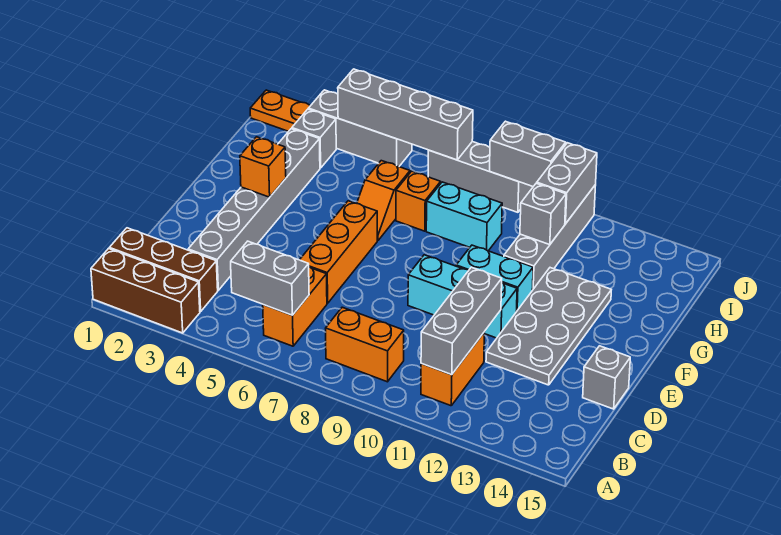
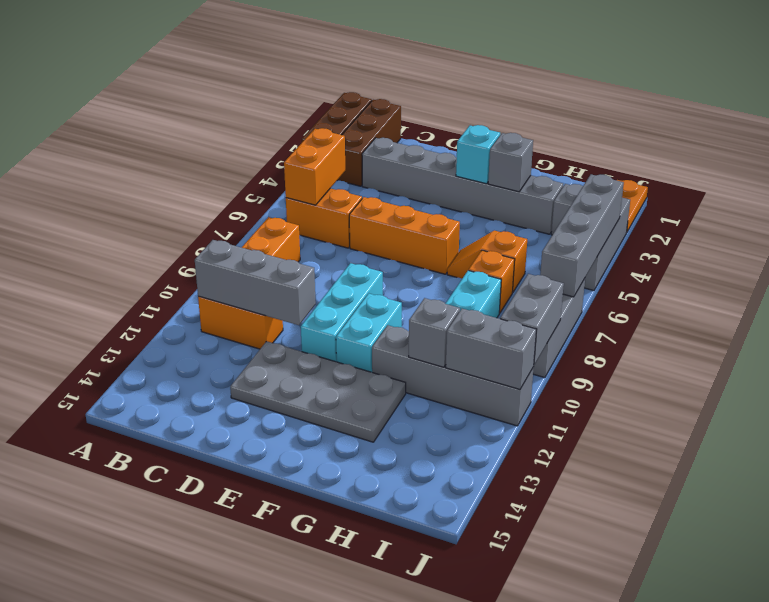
grey 1x2 brick [231,241,309,315] -> orange 1x2 brick [284,128,345,205]
grey 1x1 brick [583,346,630,409] -> grey 1x1 brick moved to [488,133,533,192]
orange 1x1 brick [240,137,286,197] -> cyan 1x1 brick [456,125,500,184]

